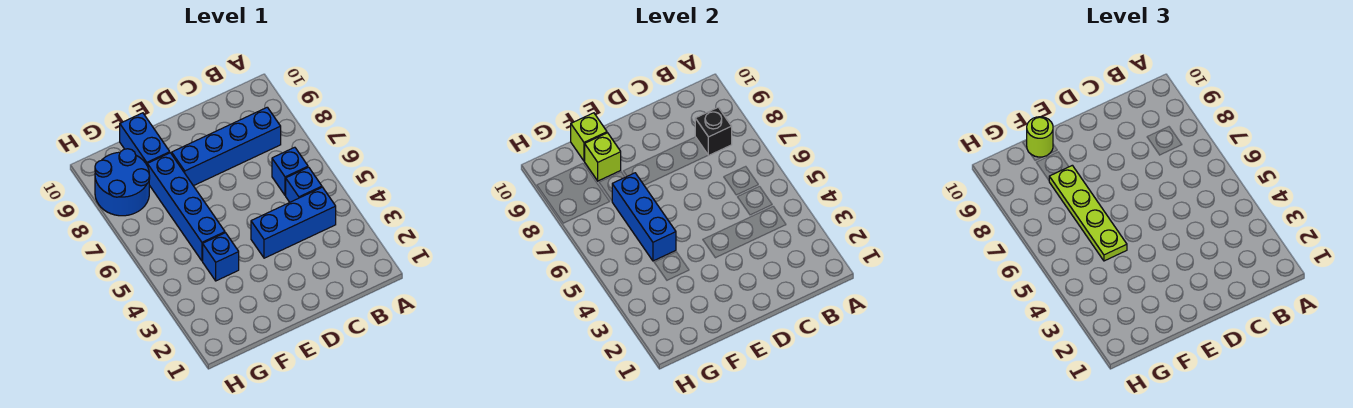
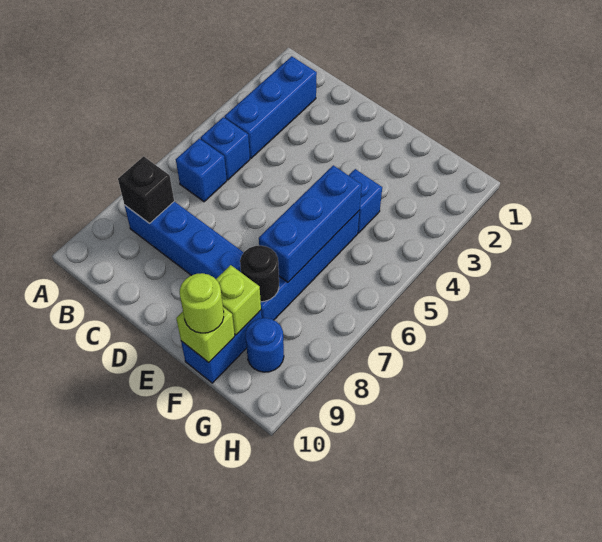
blue 1x3 brick [251,187,336,258] -> blue 1x3 brick turned to [224,56,317,158]
lime 1x4 plate [1049,165,1127,261] -> none
none -> black 1x1 round brick [240,246,279,302]
blue 2x2 round brick [95,149,150,216] -> blue 1x1 round brick [245,318,284,372]

